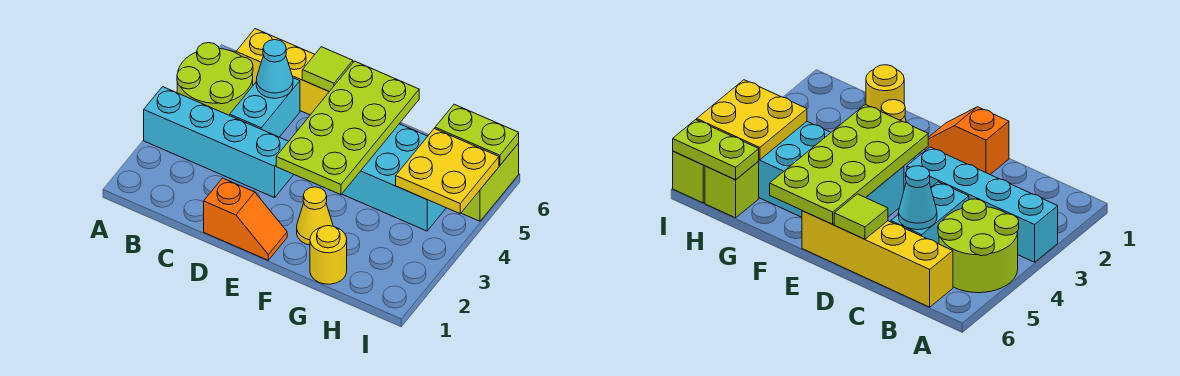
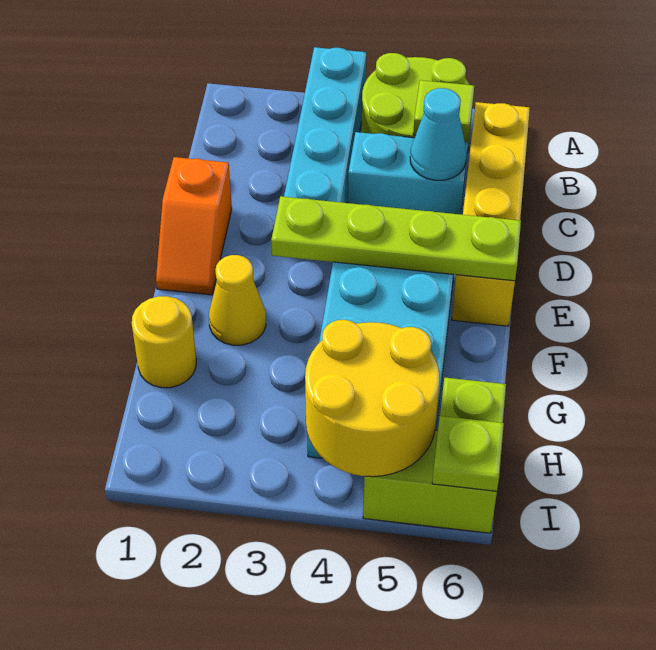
lime 1x1 tile [302,47,353,92] -> lime 1x1 tile moved to [413,80,474,140]
lime 2x4 plate [276,61,419,195] -> lime 1x4 plate [271,196,521,281]
yellow 2x2 plate [396,129,499,214] -> yellow 2x2 round brick [305,320,440,477]
lime 1x2 plate [435,104,519,165] -> lime 1x1 plate [432,416,504,491]

